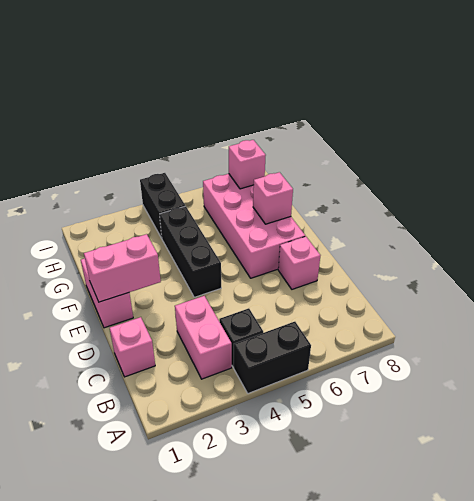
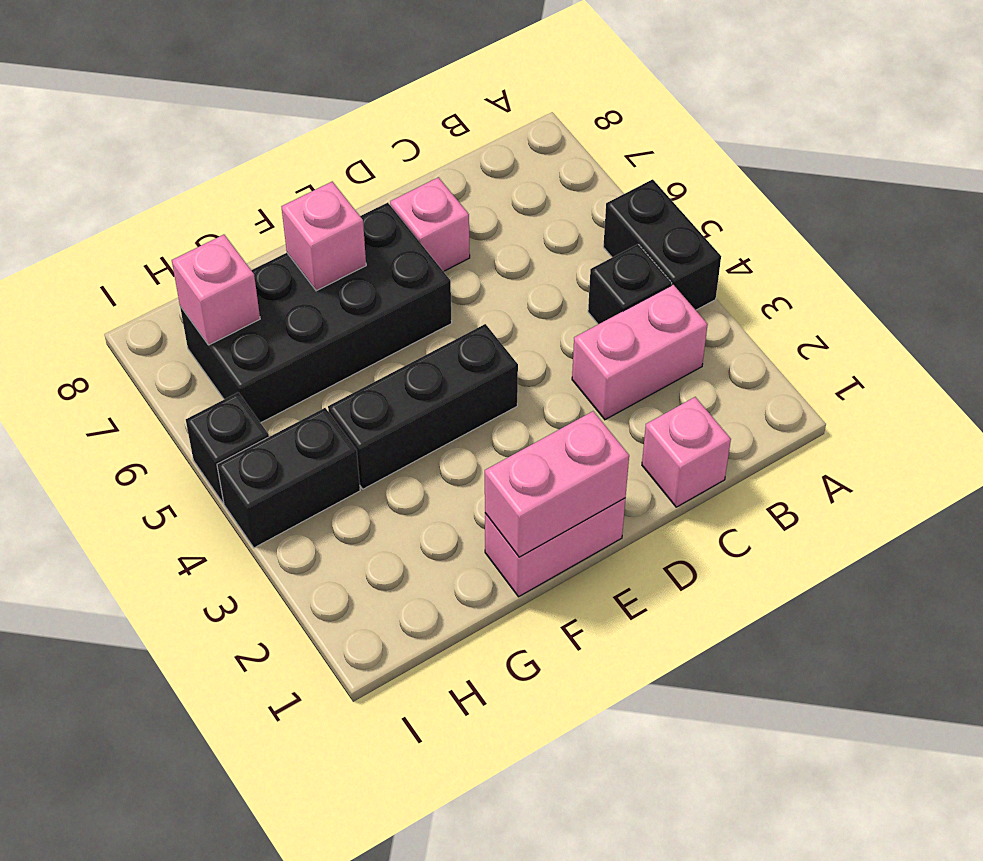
pink 1x2 brick [84,234,161,302] -> pink 1x2 brick turned to [485,411,629,557]
pink 2x4 brick [203,174,305,278] -> black 2x4 brick [180,203,452,423]
none -> black 1x1 brick [186,392,269,502]

